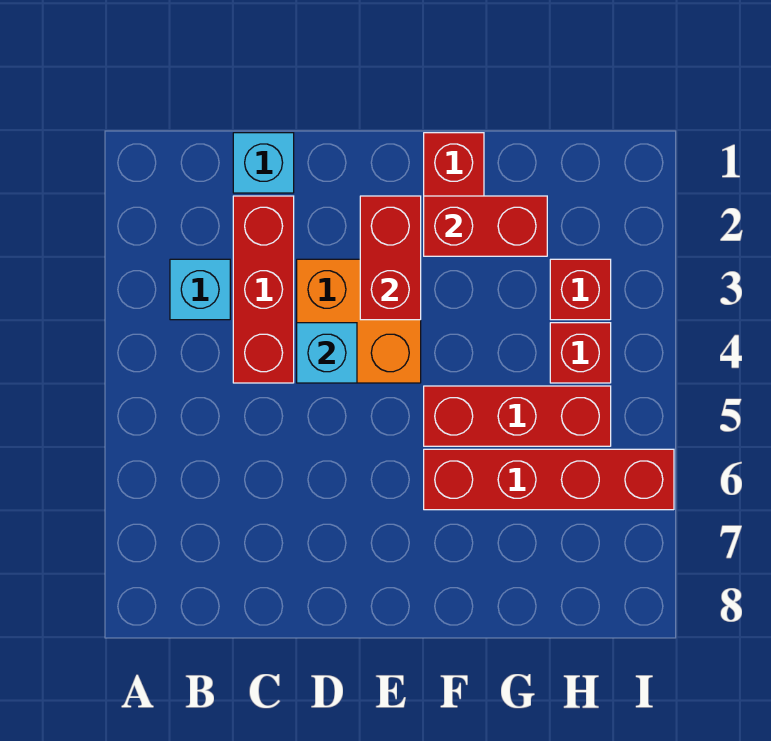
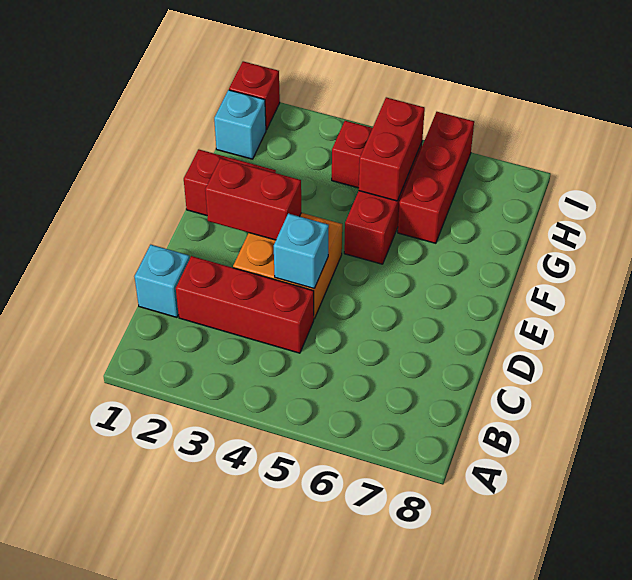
cyan 1x1 brick [170,259,230,320] -> cyan 1x1 brick moved to [214,90,266,159]
red 1x2 brick [424,196,547,256] -> red 1x2 brick moved to [359,97,425,201]
red 1x4 brick [424,449,674,510] -> red 1x3 brick [398,112,474,243]
red 1x1 brick [550,259,611,320] -> red 1x1 brick moved to [229,61,280,130]

